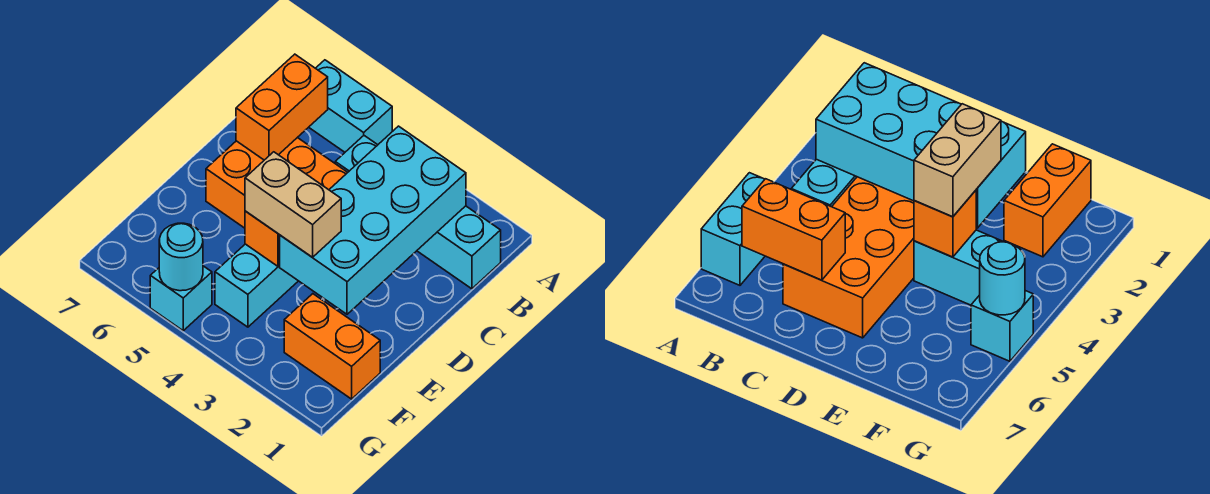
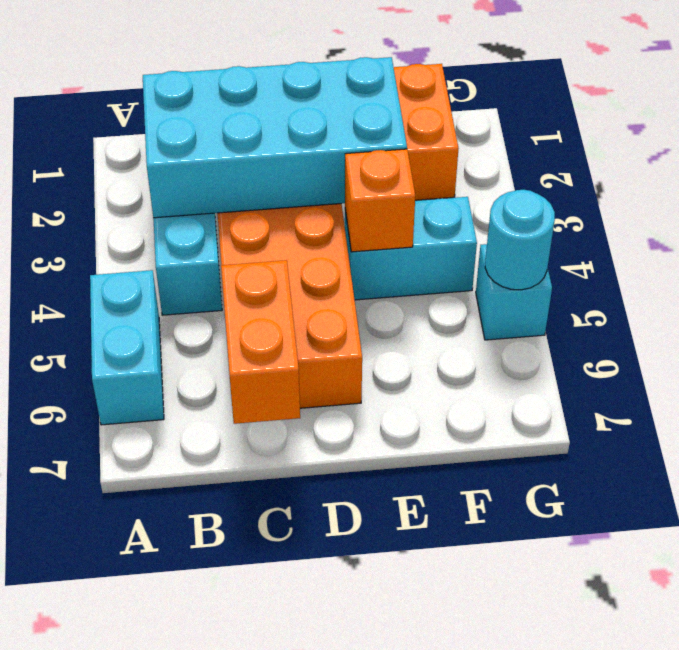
orange 1x2 brick [236,54,328,160] -> orange 1x2 brick turned to [221,260,300,424]
tan 1x2 brick [245,152,341,257] -> none

